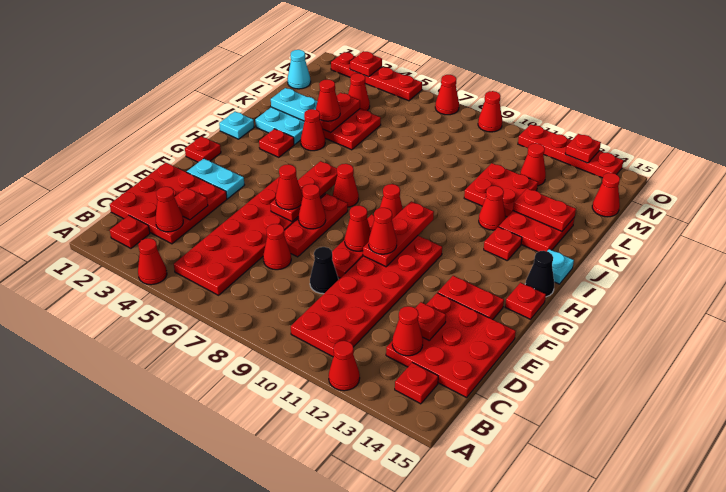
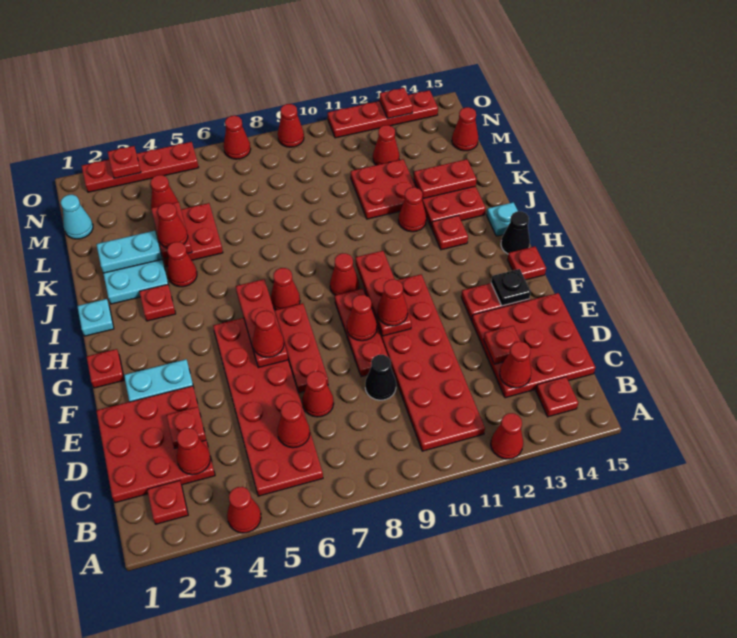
red 1x1 cone [299,184,326,229] -> red 1x1 cone moved to [277,401,310,448]
none -> black 1x1 plate [491,269,531,306]

